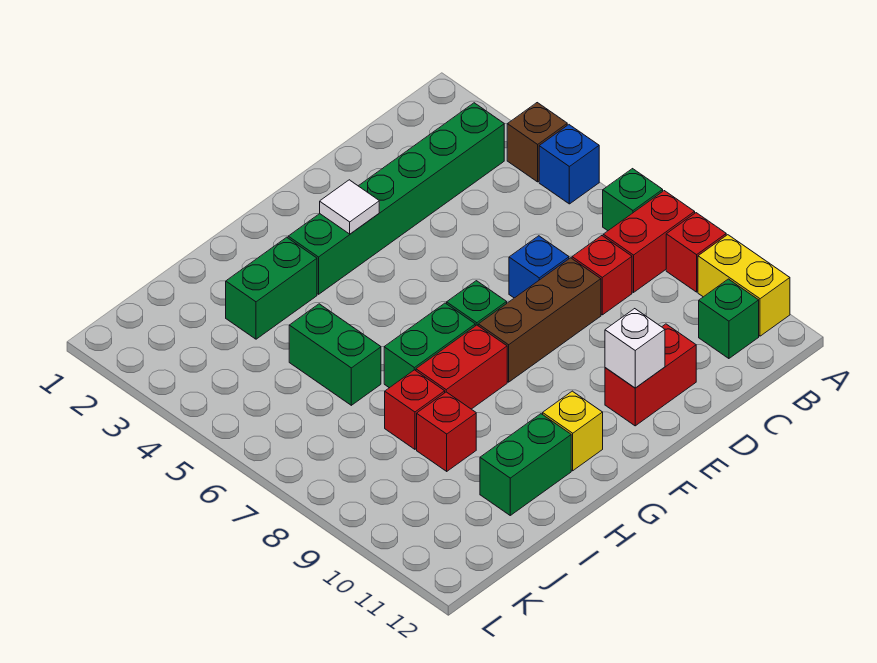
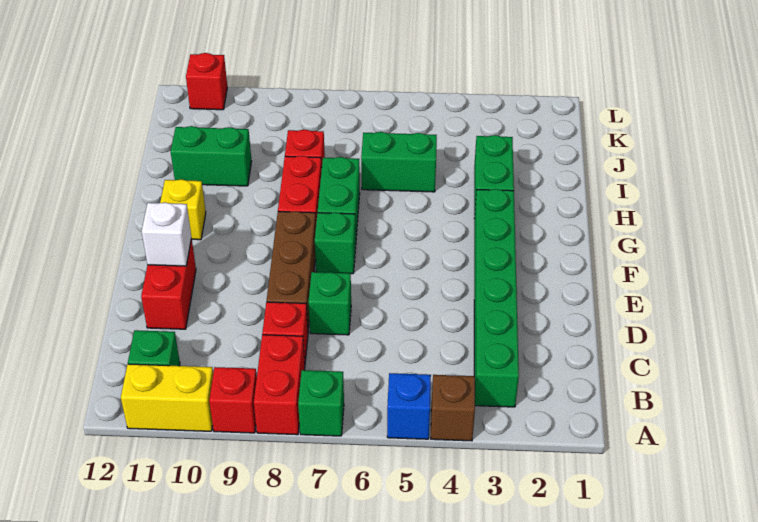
blue 1x1 brick [509,236,569,298] -> green 1x1 brick [308,272,351,335]
white 1x1 tile [320,180,379,234] -> none
green 1x2 brick [480,414,571,515] -> green 1x2 brick turned to [171,126,252,186]
red 1x1 brick [417,392,476,471] -> red 1x1 brick moved to [186,53,227,110]

